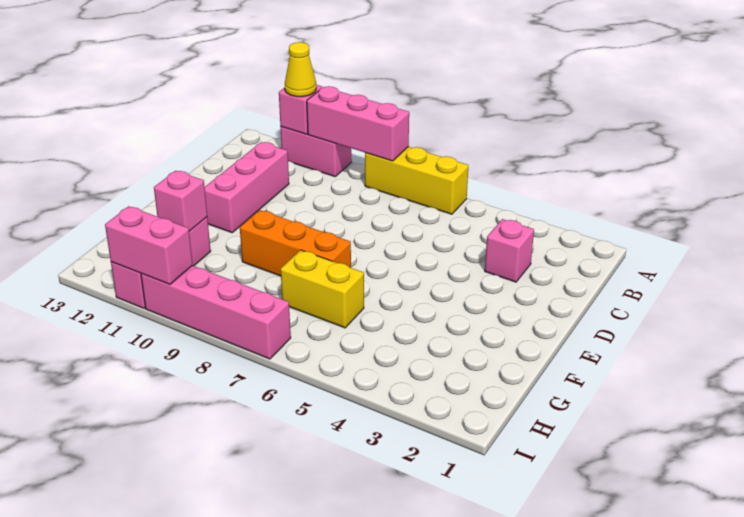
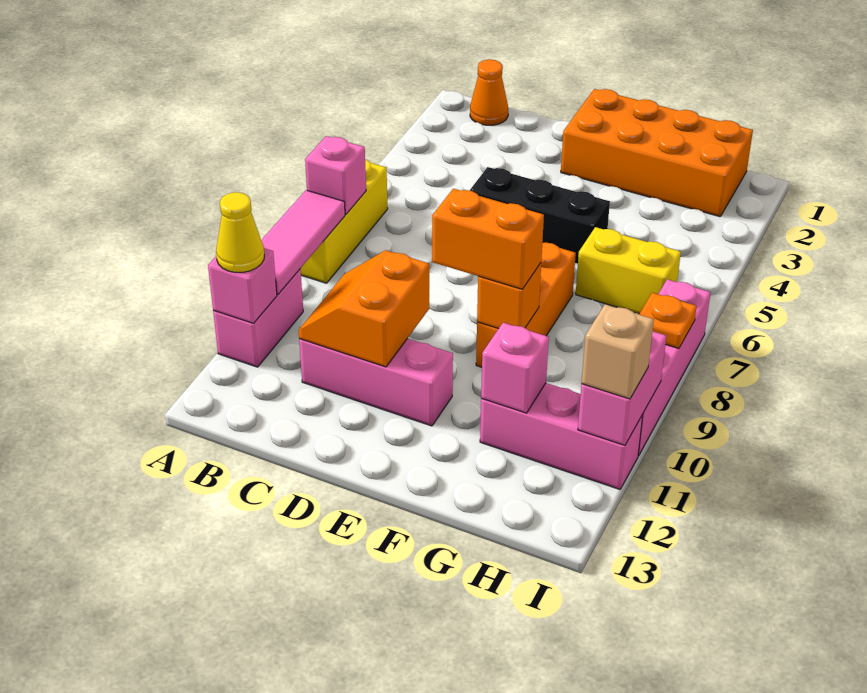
pink 1x3 brick [307,86,409,161] -> pink 1x3 tile [261,190,345,295]
none -> orange 1x1 cone [470,59,508,125]
pink 1x1 brick [485,219,534,282] -> pink 1x1 brick moved to [305,136,366,214]
none -> orange 2x2 slope [299,250,429,367]
none -> black 1x3 brick [470,167,610,264]
none -> orange 2x4 brick [561,89,753,217]
none -> orange 1x2 brick [432,189,544,289]
none -> orange 1x1 brick [477,263,541,329]
yellow 1x2 brick [281,250,364,328] -> yellow 1x2 brick turned to [576,227,681,314]
none -> orange 1x1 plate [639,293,697,348]
none -> tan 1x1 brick [582,304,654,399]

